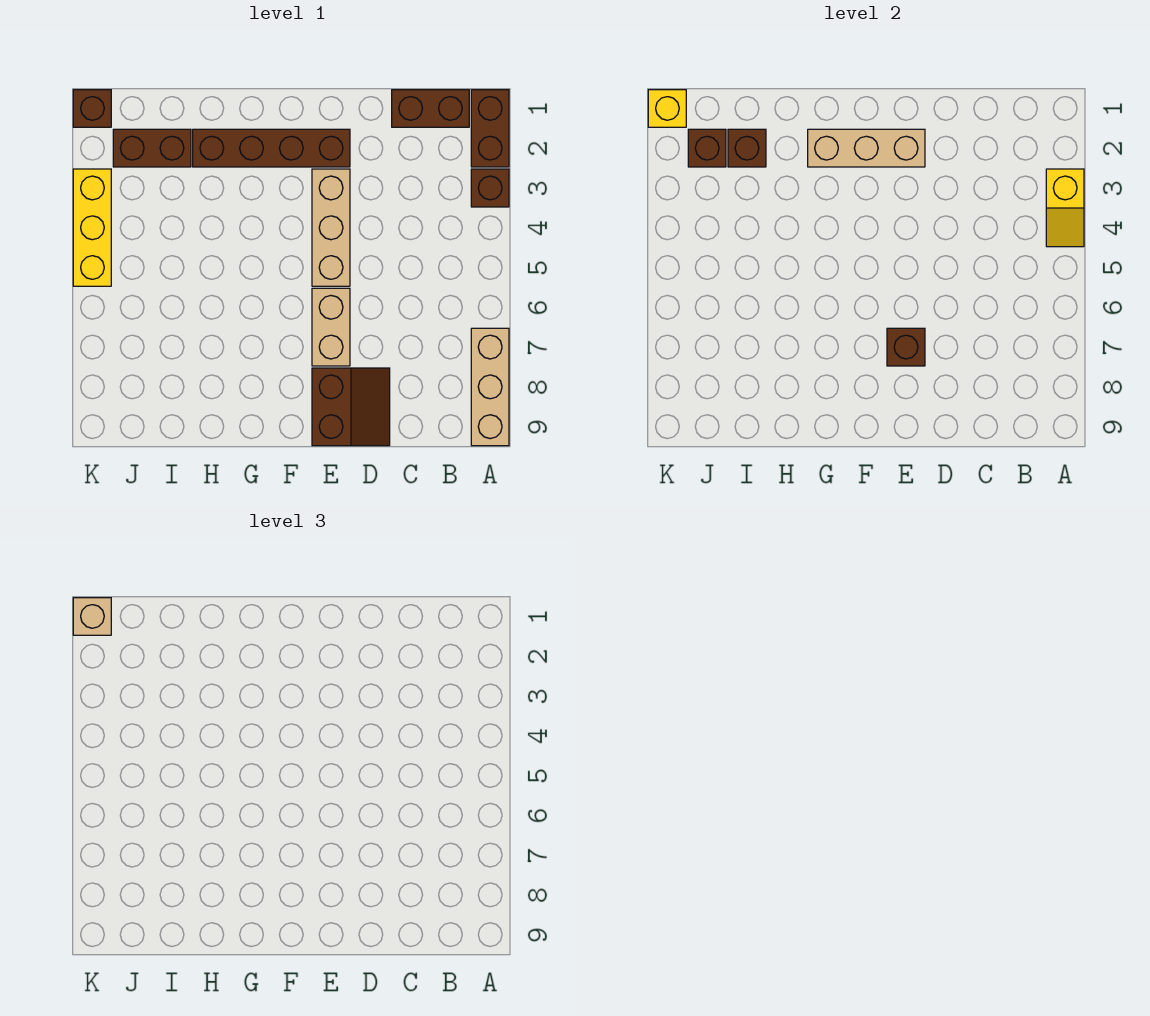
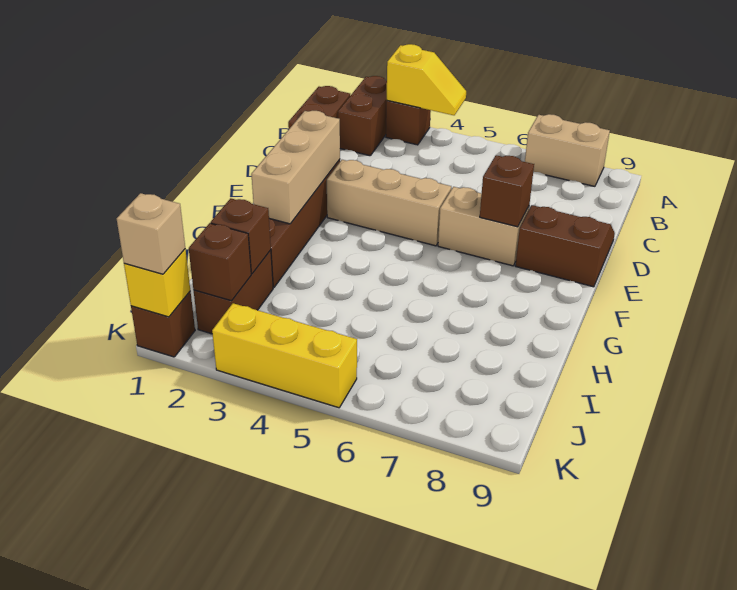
brown 1x2 brick [471,90,509,167] -> brown 1x2 brick turned to [338,76,387,156]
tan 1x3 brick [471,328,509,446] -> tan 1x2 brick [525,114,610,186]

